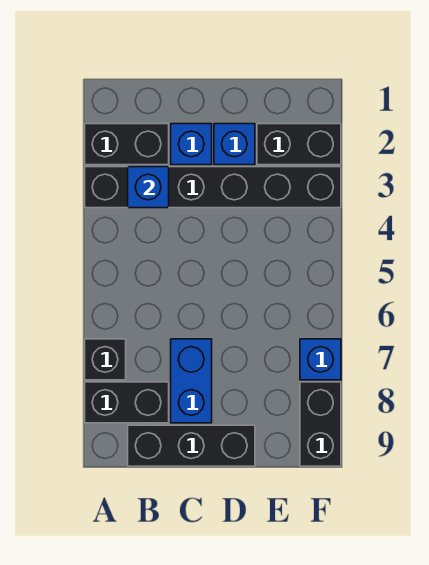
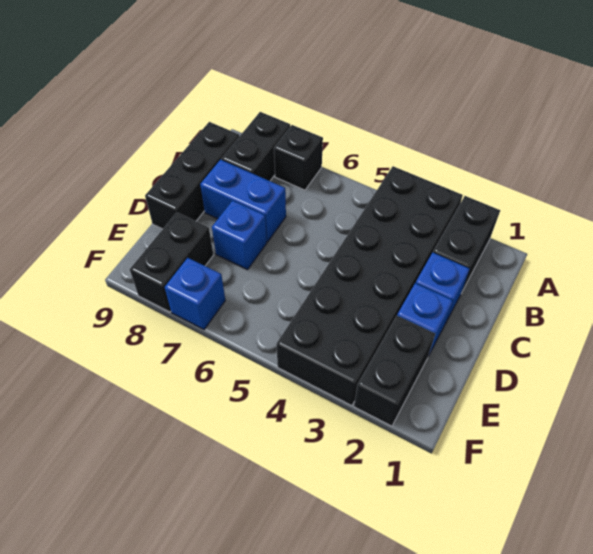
black 1x6 brick [85,167,341,208] -> black 2x6 brick [277,166,463,406]
blue 1x1 brick [128,167,169,208] -> blue 1x1 brick moved to [212,200,267,270]
black 1x2 brick [300,382,341,466] -> black 1x2 brick turned to [130,213,213,312]

